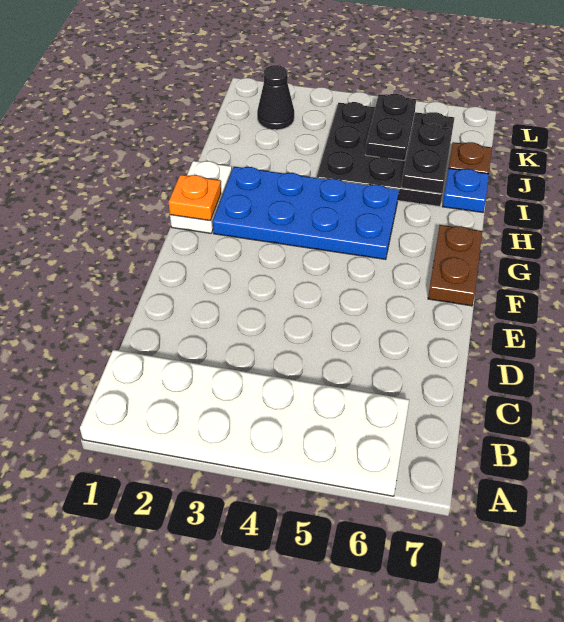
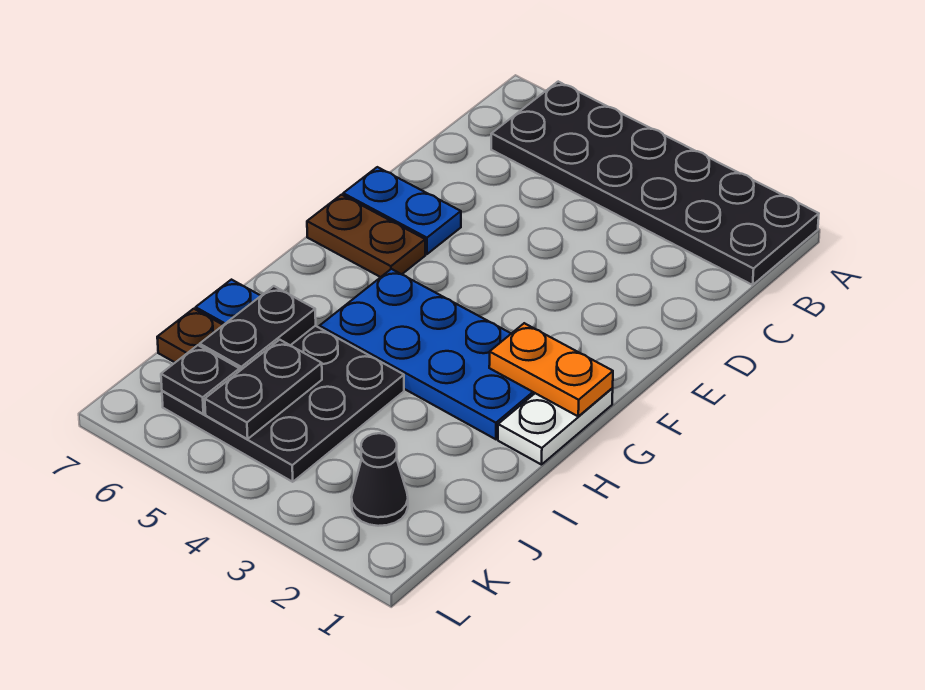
white 2x6 plate [80,350,409,496] -> black 2x6 plate [491,82,819,285]
none -> blue 1x2 plate [343,167,461,254]
brown 1x2 plate [428,225,482,306] -> brown 1x2 plate turned to [307,195,425,277]
orange 1x1 plate [169,175,221,221] -> orange 1x2 plate [489,323,613,417]
none -> black 1x1 plate [161,345,240,414]

